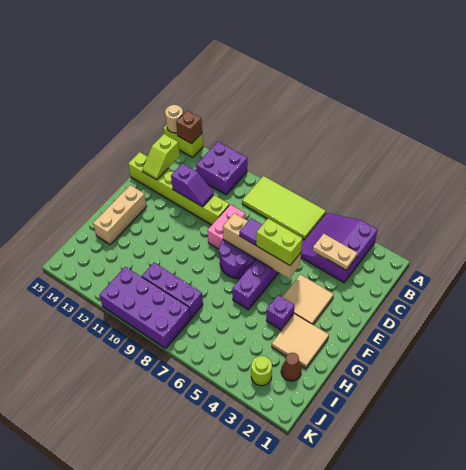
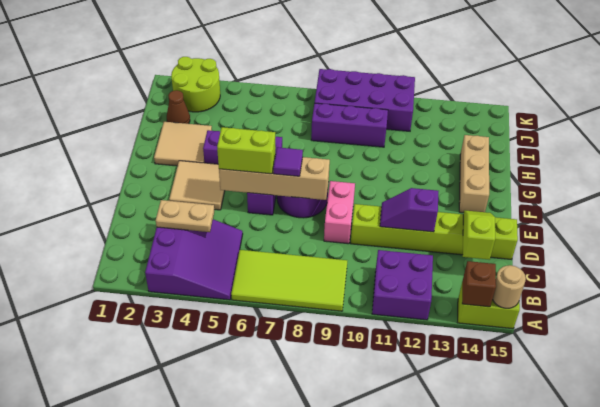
lime 1x1 round brick [251,356,272,386] -> lime 2x2 round brick [171,57,220,112]

